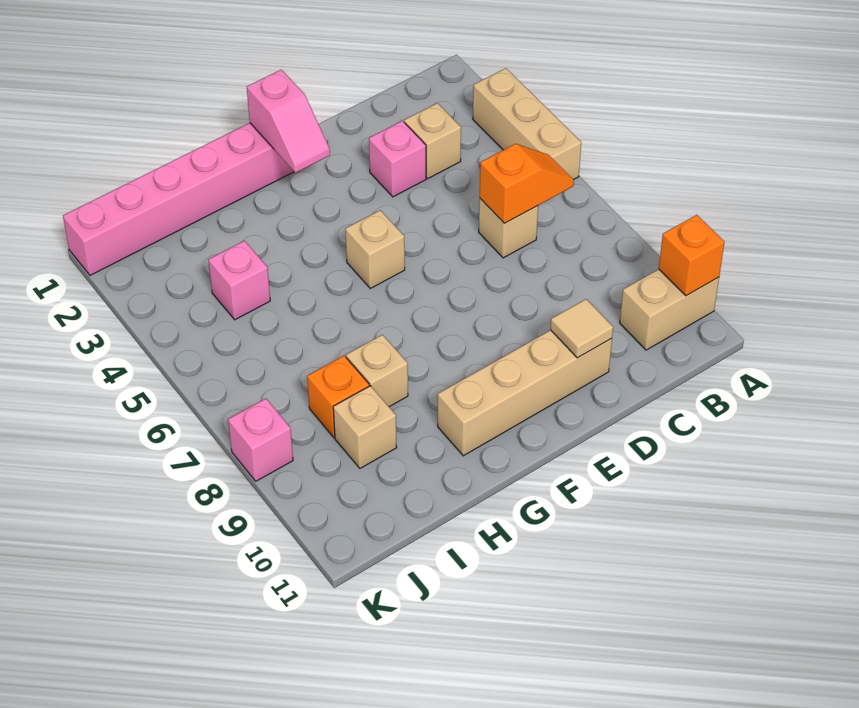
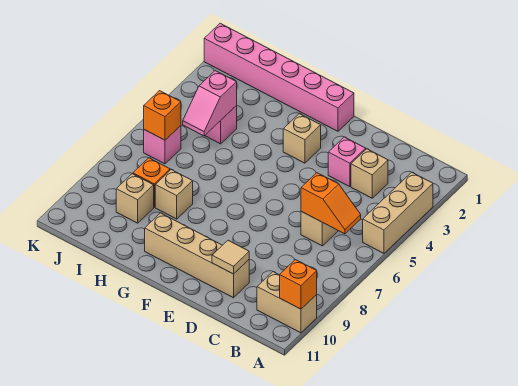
pink 1x2 slope [247,70,330,173] -> pink 1x2 slope moved to [183,71,237,136]
tan 1x1 brick [345,210,405,288] -> tan 1x1 brick moved to [283,114,321,163]
none -> orange 1x1 brick [144,91,181,140]
pink 1x1 brick [228,399,293,481] -> pink 1x1 brick moved to [144,126,181,164]

